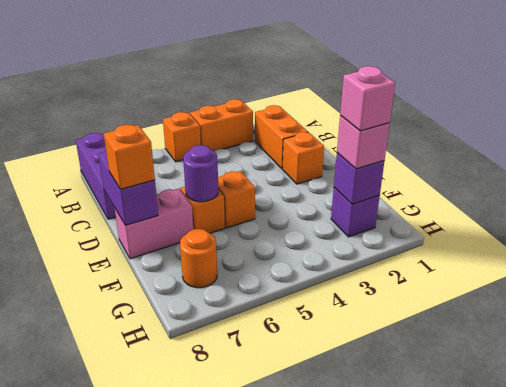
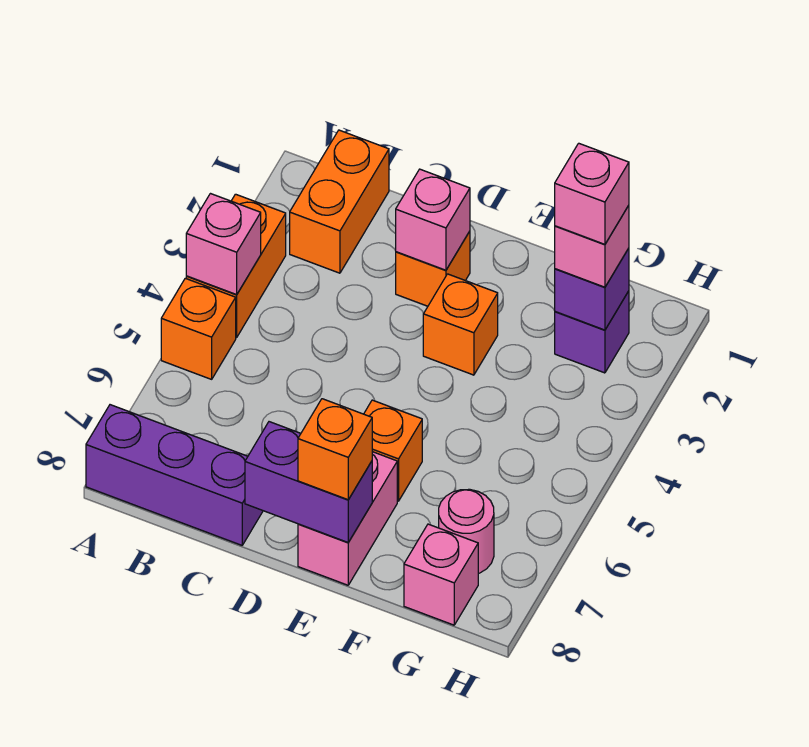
none -> pink 1x1 brick [186,194,261,295]
orange 1x2 brick [255,105,308,168] -> orange 1x2 brick turned to [290,130,389,273]
none -> pink 1x1 brick [396,169,470,270]
orange 1x1 brick [218,171,255,228] -> orange 1x1 brick moved to [423,274,498,375]
purple 1x1 round brick [183,145,218,202] -> none
orange 1x1 round brick [180,229,217,288] -> pink 1x1 round brick [439,489,494,574]
none -> pink 1x1 brick [404,524,478,625]

